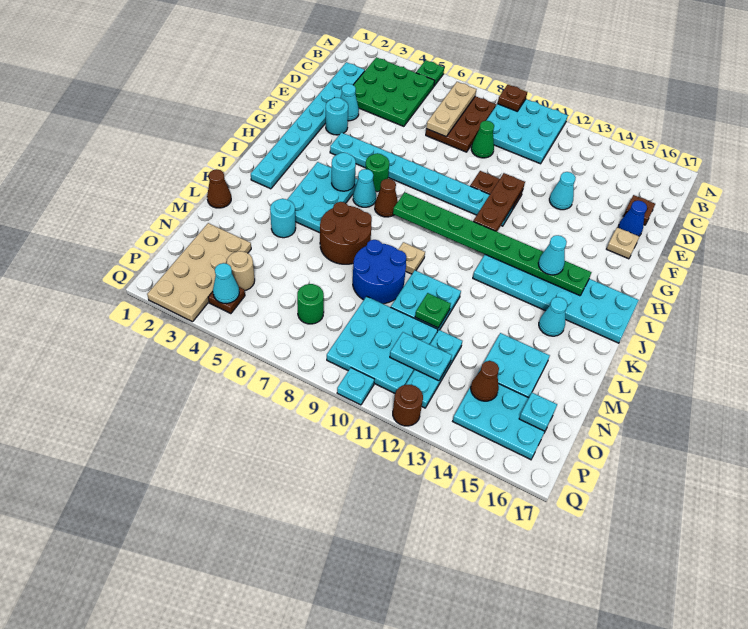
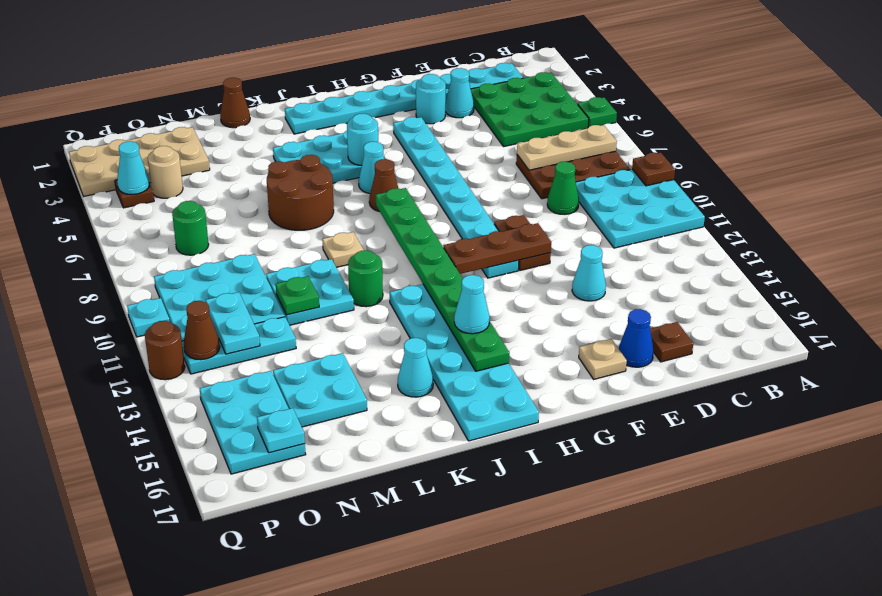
green 1x1 round brick [365,153,389,192] -> green 1x1 round brick moved to [348,250,383,307]
cyan 1x1 round brick [270,199,296,238] -> none
blue 2x2 round brick [353,240,407,304] -> none
brown 1x1 cone [471,361,499,401] -> brown 1x1 cone moved to [184,301,220,360]

